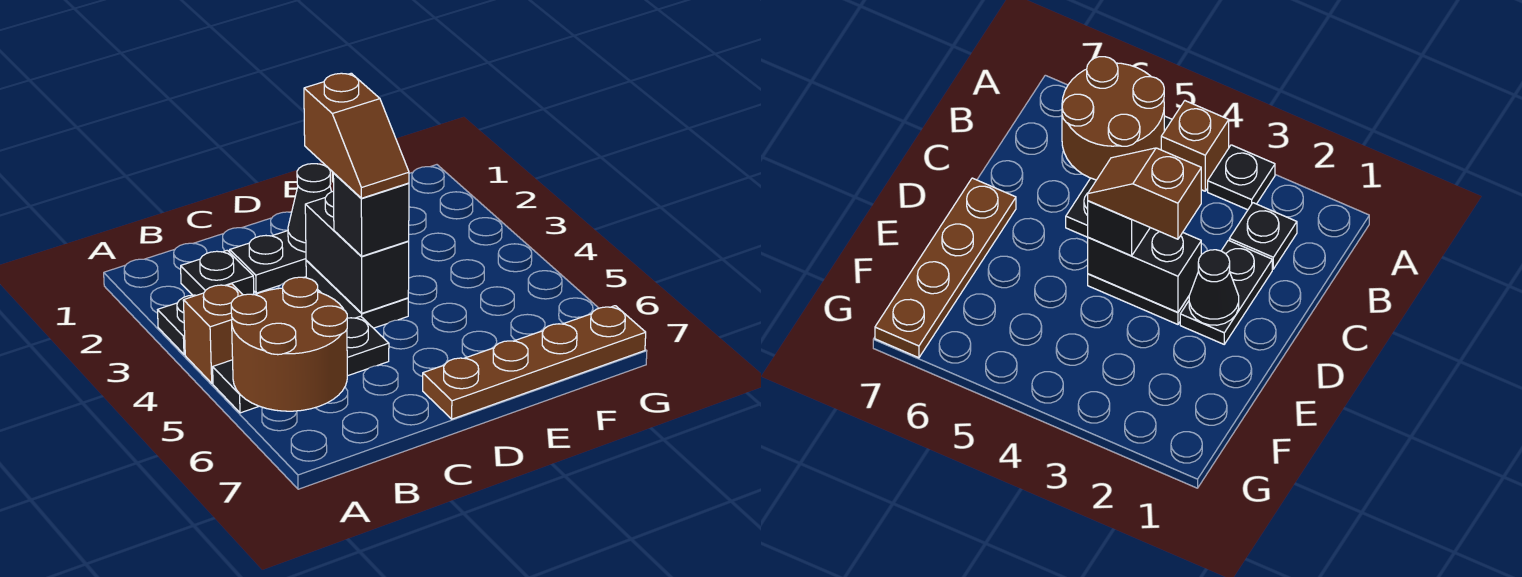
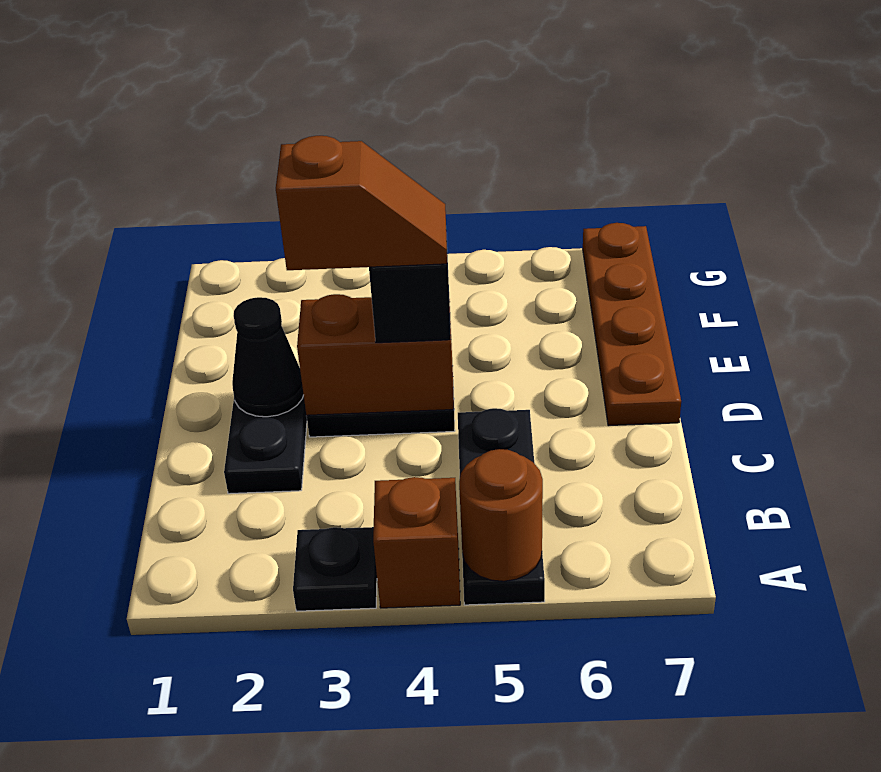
brown 2x2 round brick [231,277,347,411] -> brown 1x1 round brick [459,449,543,581]
black 1x1 plate [181,250,254,295] -> none
black 1x2 brick [305,191,409,313] -> brown 1x2 brick [297,294,454,415]

